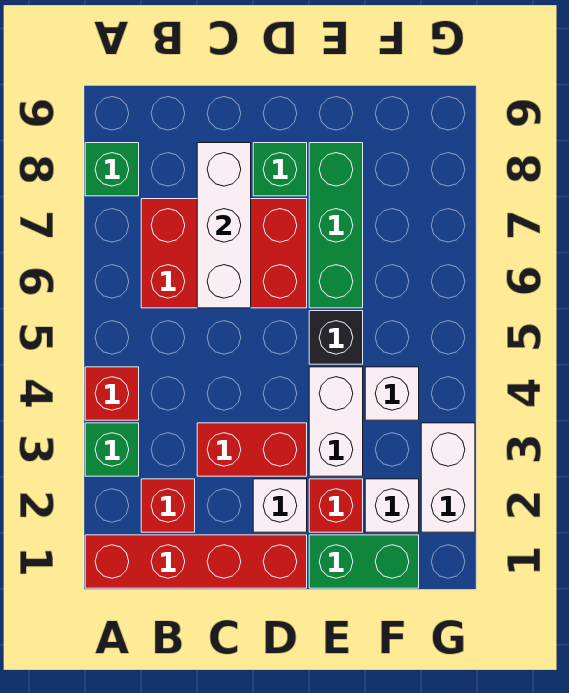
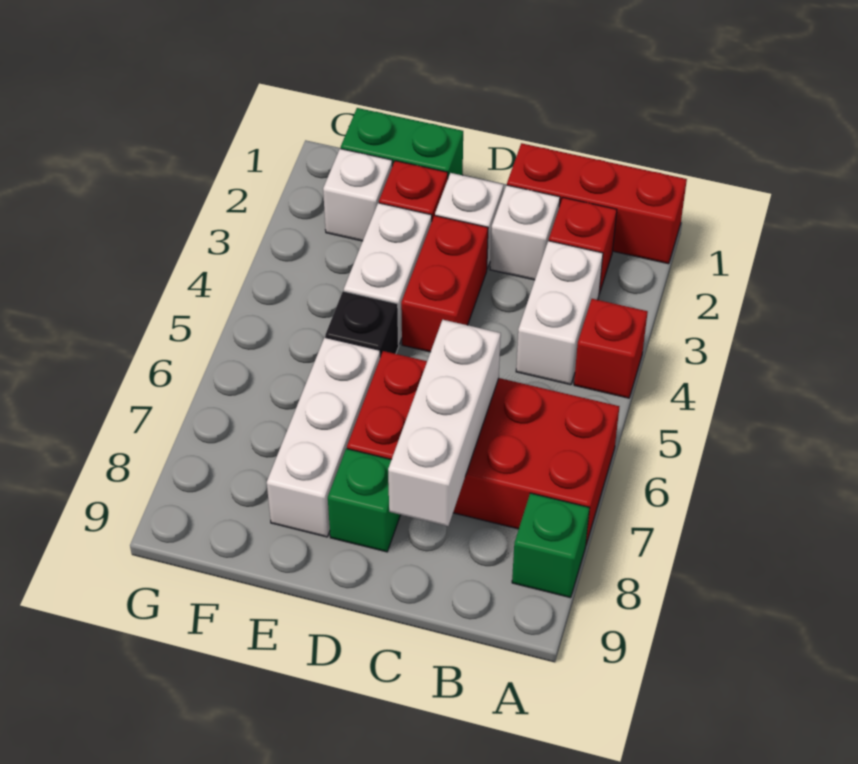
red 1x4 brick [85,535,307,588] -> red 1x3 brick [507,143,687,264]
green 1x1 brick [85,423,139,476] -> none
red 2x3 brick [141,199,307,308] -> red 2x4 brick [347,351,620,544]
red 1x2 brick [197,423,307,476] -> red 1x2 brick turned to [401,215,488,352]
green 1x3 brick [309,143,363,308] -> white 1x3 brick [267,337,380,537]
white 1x1 brick [365,367,419,420] -> white 1x1 brick moved to [490,185,560,280]
white 1x2 brick [421,423,475,532] -> white 1x2 brick moved to [516,241,603,385]

